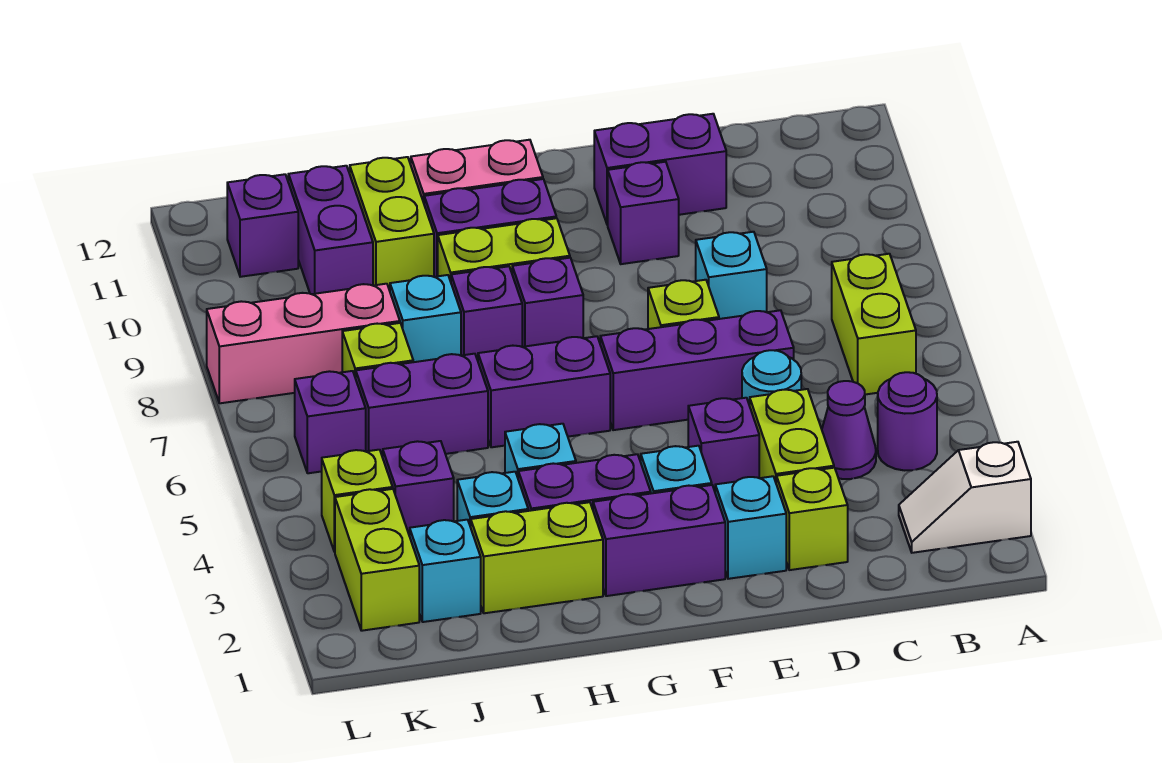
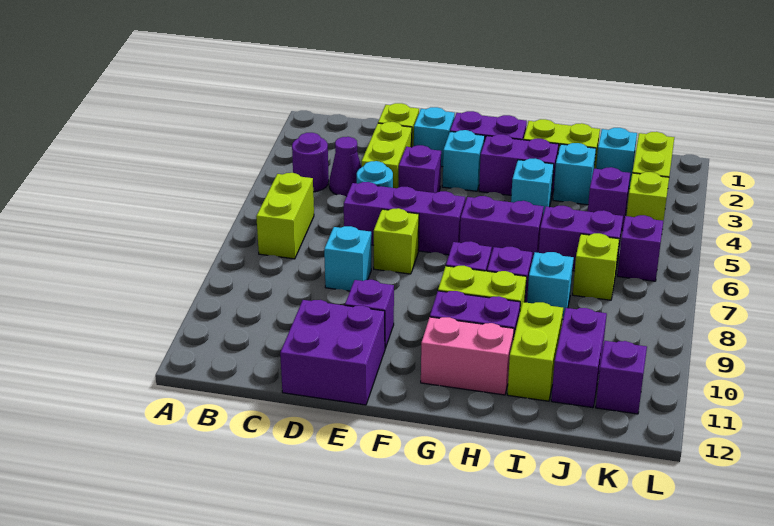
white 1x2 slope [899,442,1031,553] -> none
purple 1x2 brick [594,114,726,225] -> purple 2x2 brick [280,300,385,405]
pink 1x3 brick [207,284,400,403] -> none

